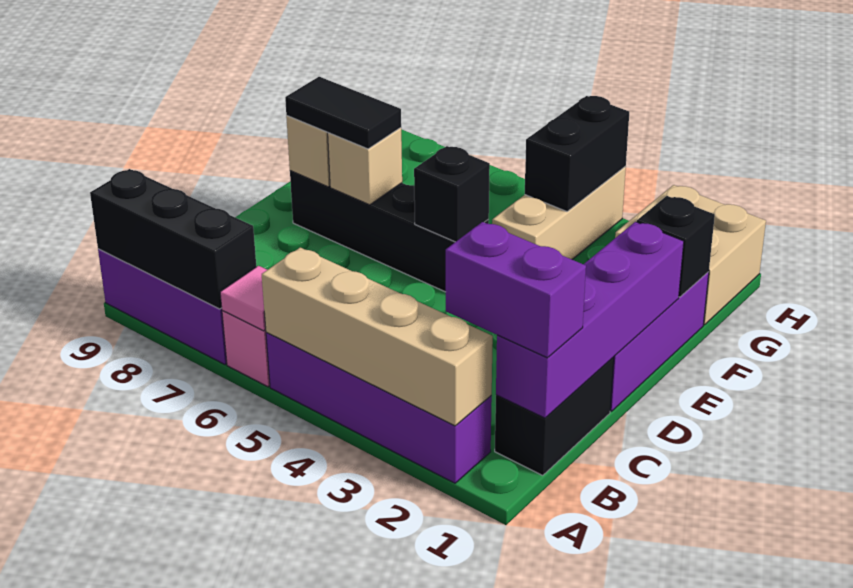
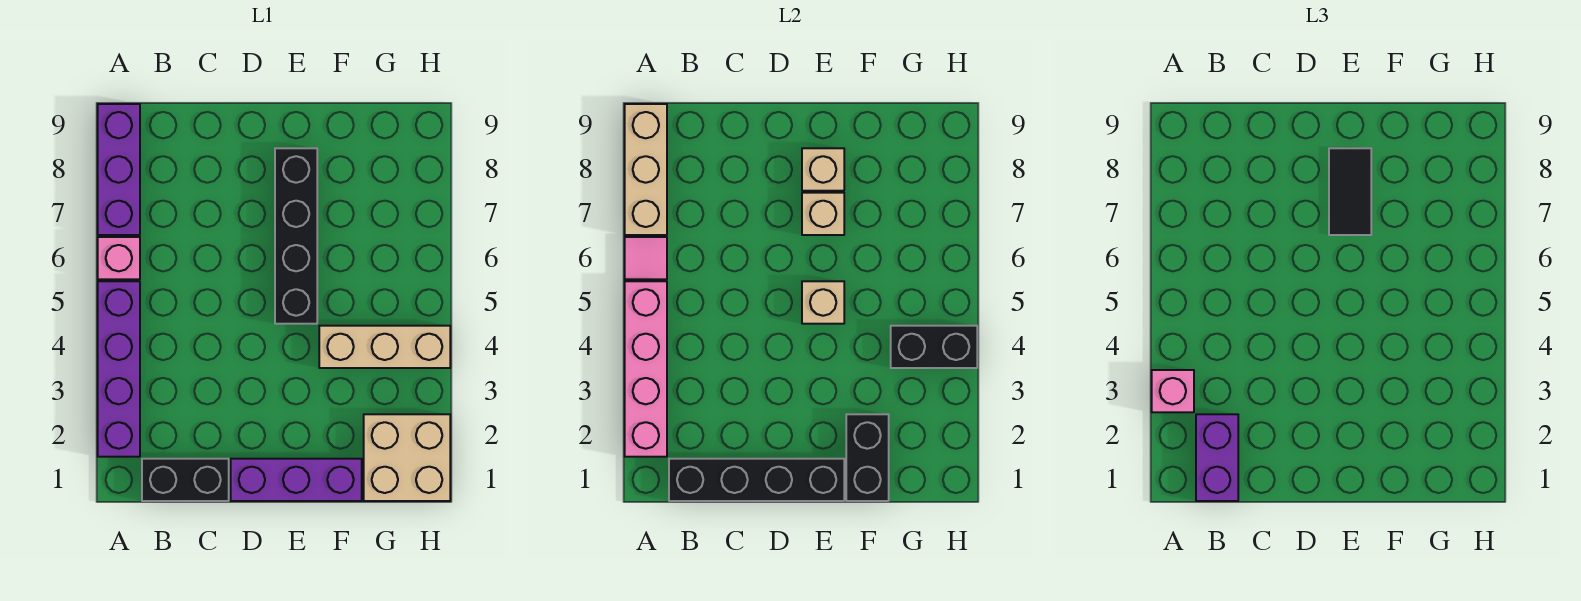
tan 1x4 brick [262,248,493,426] -> pink 1x4 brick [625,281,667,457]
none -> pink 1x1 brick [1152,370,1194,412]
black 1x3 brick [90,169,256,309] -> tan 1x3 brick [625,104,667,235]
purple 1x4 brick [496,222,684,418] -> black 1x4 brick [669,459,844,501]
black 1x1 brick [414,146,490,242] -> tan 1x1 brick [802,281,844,324]
black 1x1 brick [637,196,715,297] -> black 1x2 brick [846,414,889,501]

